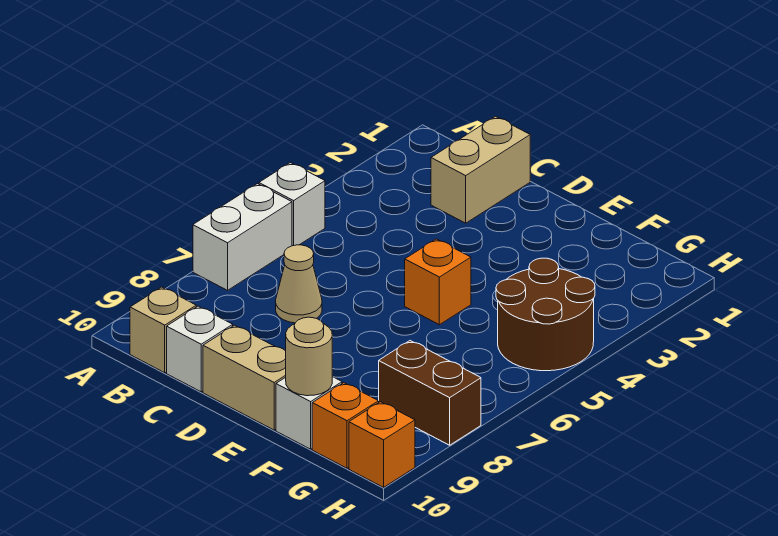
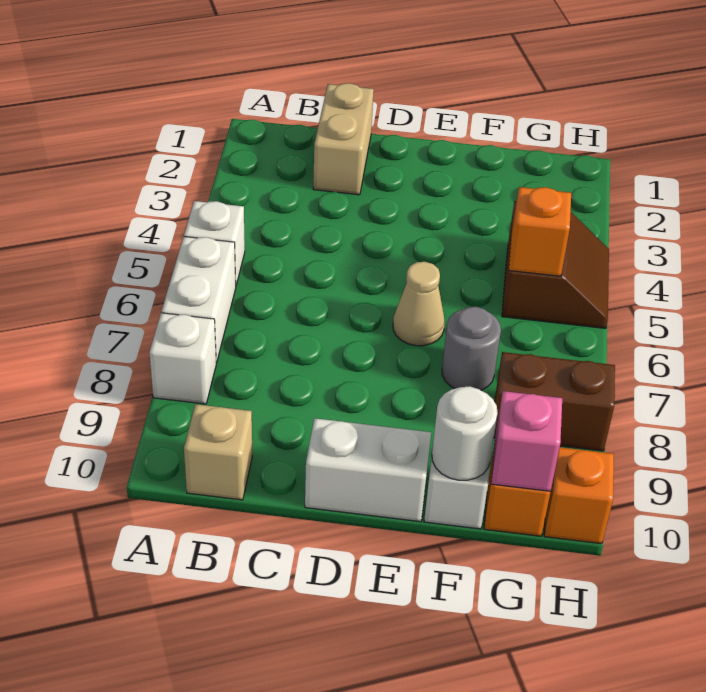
tan 1x1 cone [276,245,322,323] -> tan 1x1 cone moved to [393,262,445,346]
white 1x1 brick [167,306,233,392] -> white 1x1 brick moved to [149,313,216,404]
tan 1x2 brick [203,325,286,430] -> white 1x2 brick [305,418,431,522]
orange 1x1 brick [405,239,471,325] -> orange 1x1 brick moved to [509,187,571,276]
none -> grey 1x1 round brick [442,307,501,390]
tan 1x1 round brick [286,317,332,396] -> white 1x1 round brick [432,386,498,480]
brown 2x2 round brick [496,258,595,371] -> brown 2x2 slope [502,201,609,328]
none -> pink 1x1 brick [491,391,562,491]

